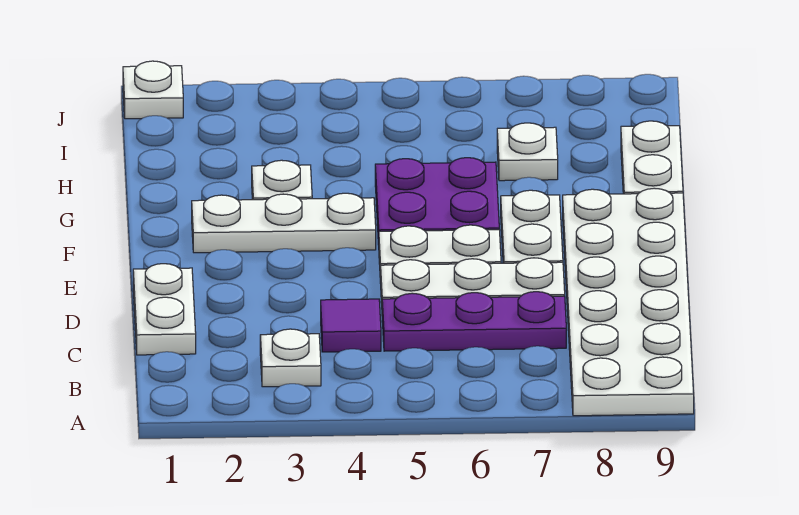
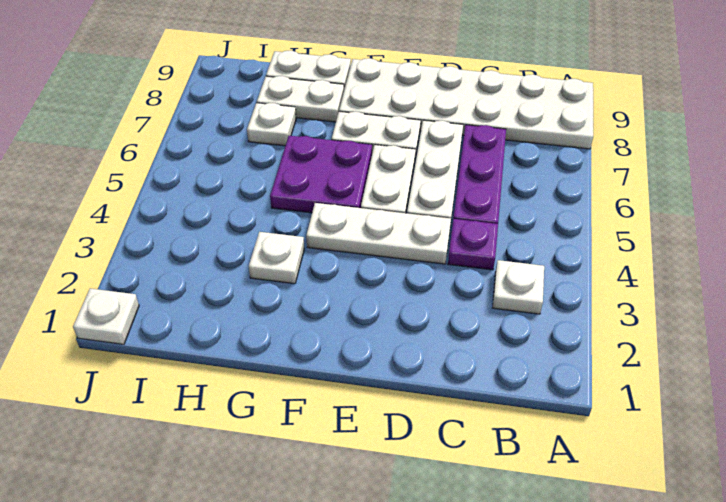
white 1x2 plate [133,264,196,355] -> white 1x2 plate moved to [257,76,344,122]
purple 1x1 tile [321,299,381,352] -> purple 1x1 plate [448,219,498,270]
white 1x3 plate [192,193,376,253] -> white 1x3 plate turned to [306,203,451,264]

